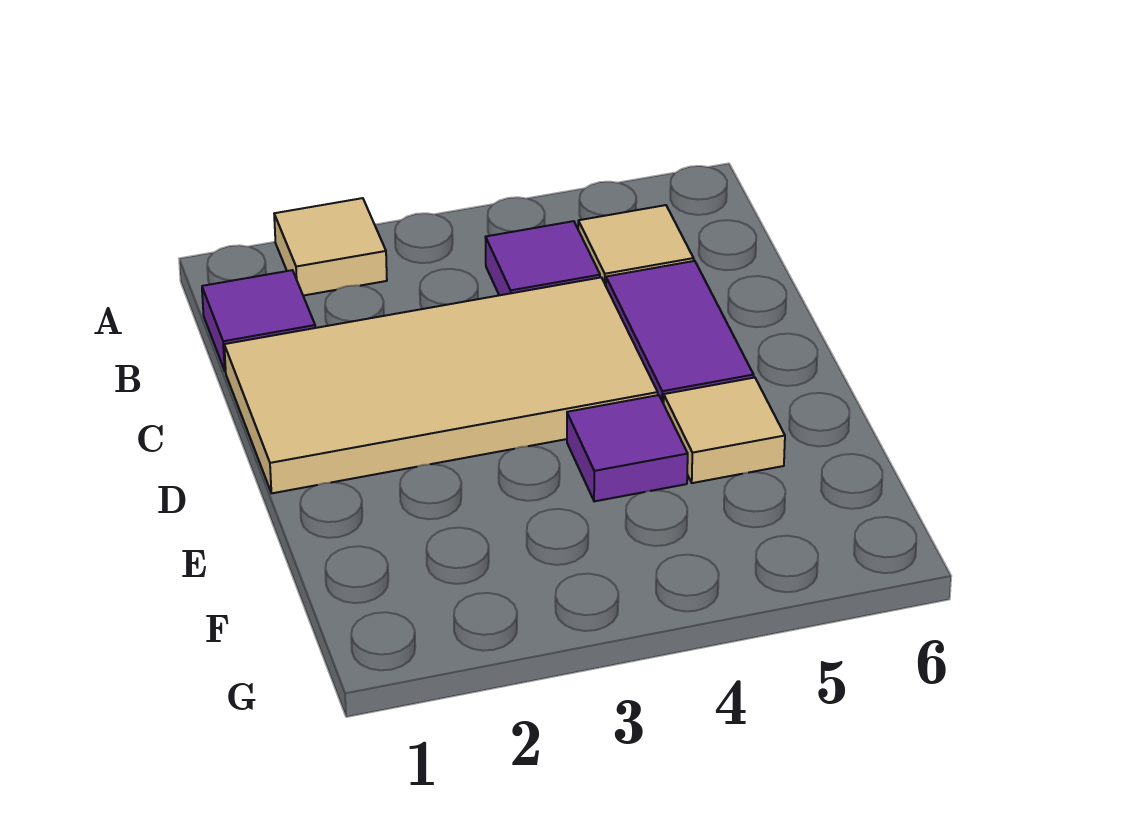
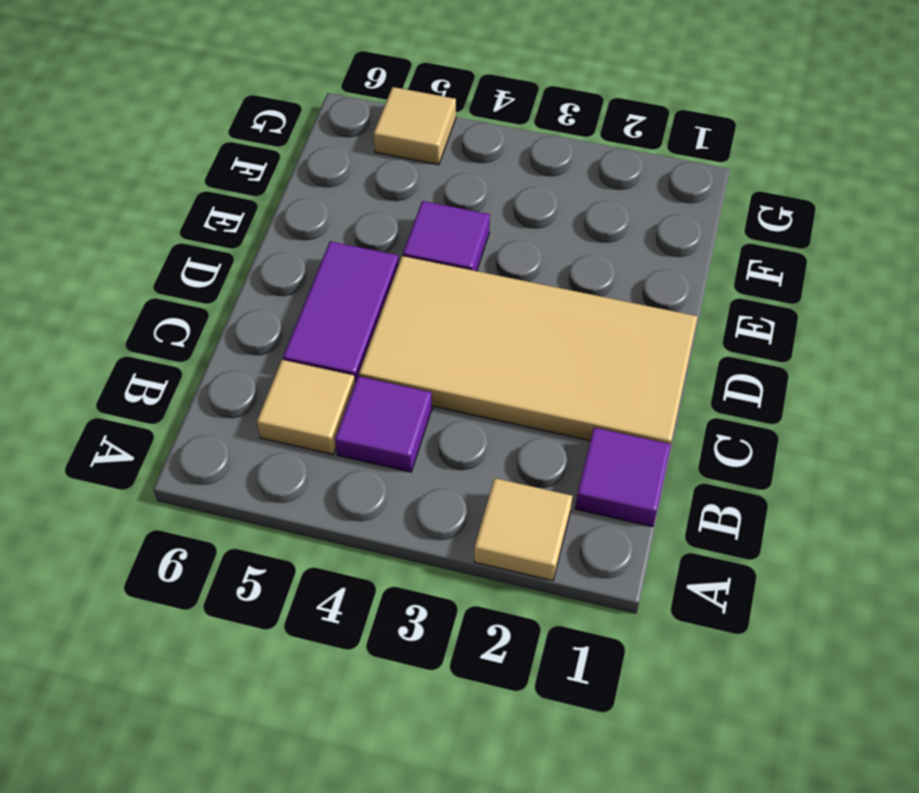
tan 1x1 tile [664,378,785,483] -> tan 1x1 tile moved to [374,87,456,165]

